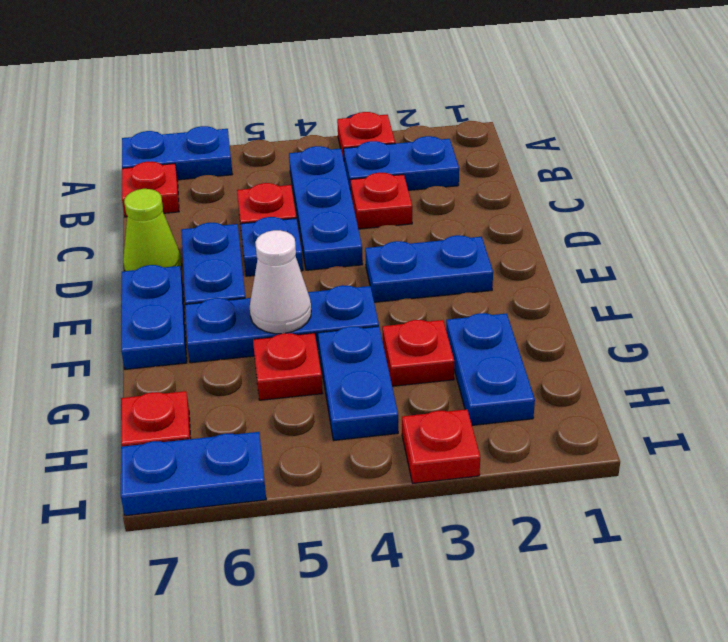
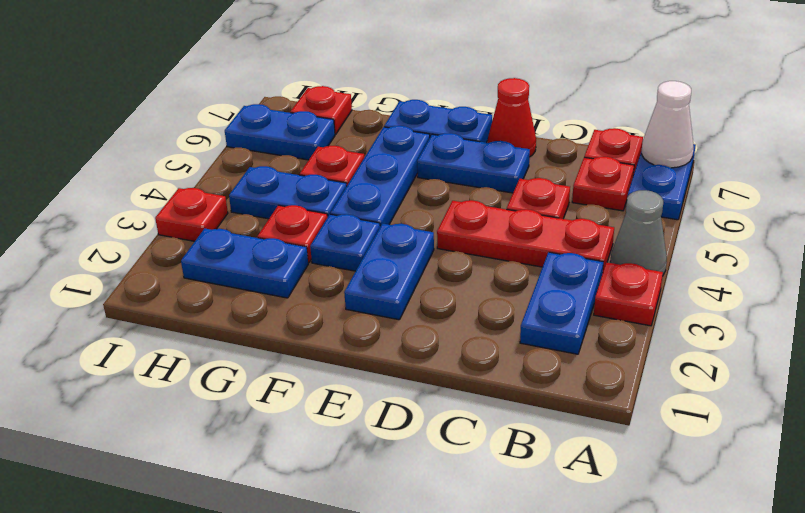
none -> grey 1x1 cone [610,190,667,276]
blue 1x3 plate [289,146,363,270] -> red 1x3 plate [437,200,614,274]
red 1x1 plate [351,173,412,229] -> red 1x1 plate moved to [572,157,634,211]
blue 1x1 plate [241,217,303,276] -> blue 1x1 plate moved to [310,214,380,271]
lime 1x1 cone [123,189,182,271] -> red 1x1 cone [488,78,536,157]
white 1x1 cone [250,230,311,334] -> white 1x1 cone moved to [642,81,694,168]
blue 1x2 plate [121,432,266,516] -> blue 1x2 plate turned to [225,104,335,160]

